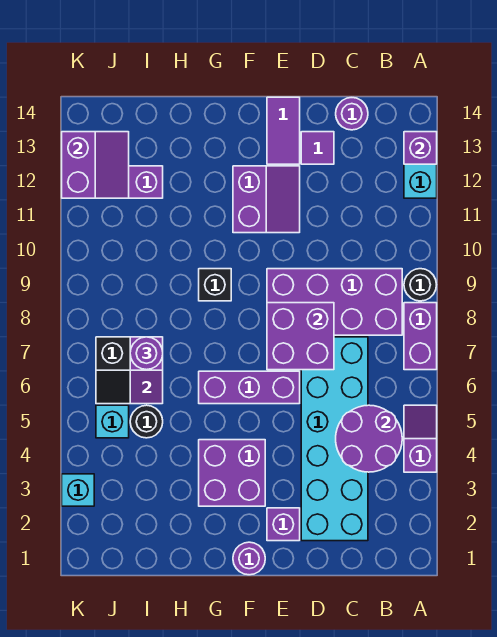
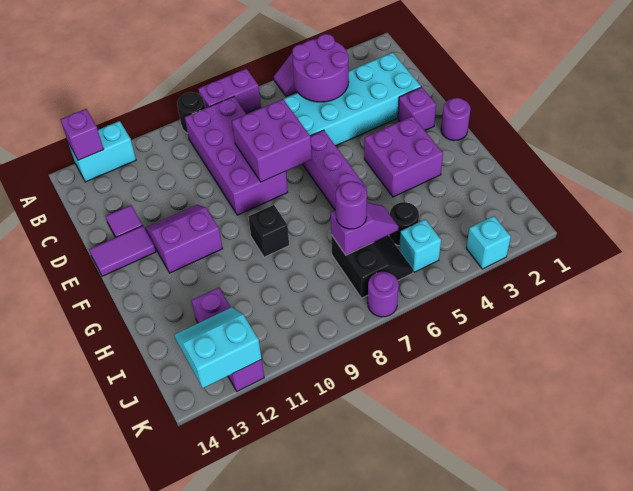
purple 1x1 round brick [336,98,368,130] -> purple 1x1 round brick moved to [368,272,399,317]
purple 2x2 slope [62,132,129,198] -> cyan 2x2 slope [174,307,261,388]

